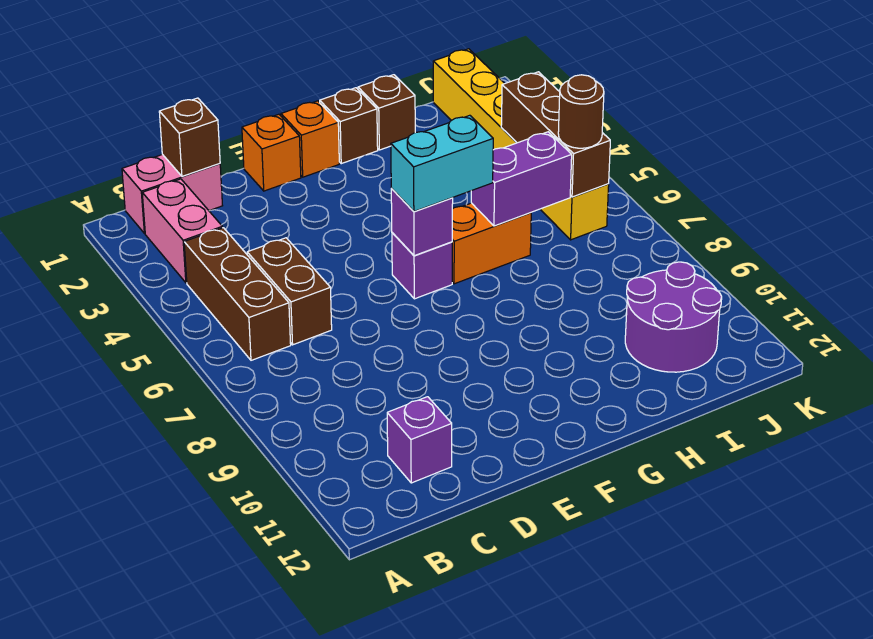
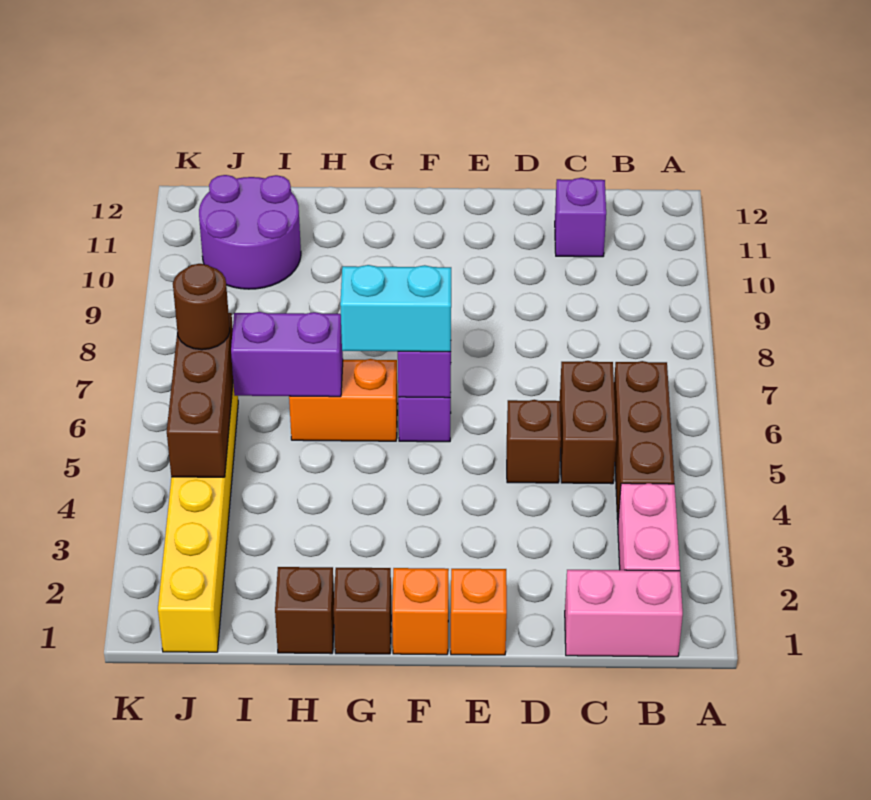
brown 1x1 brick [159,98,220,176] -> brown 1x1 brick moved to [507,400,561,483]

